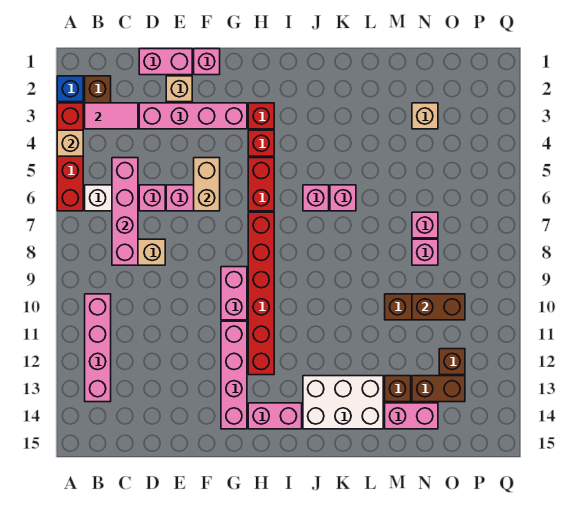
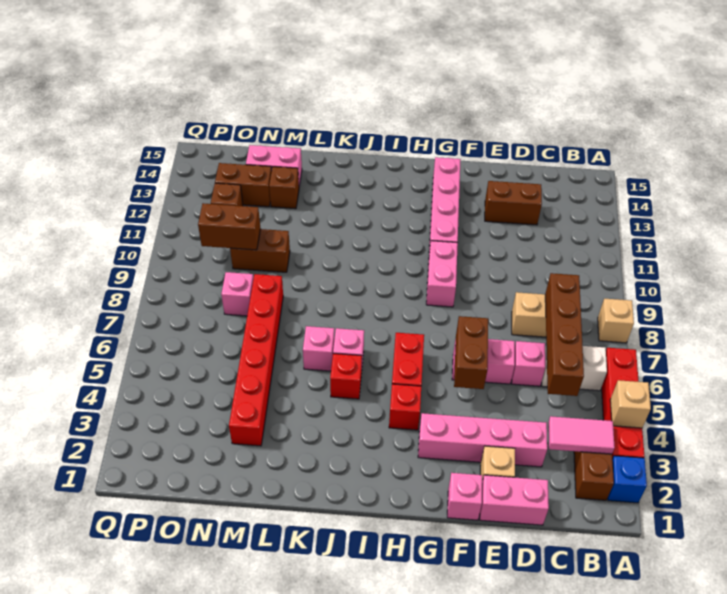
pink 1x4 brick [85,294,111,402] -> none
pink 1x4 brick [112,158,138,265] -> brown 1x4 brick [545,273,584,396]
none -> brown 1x2 brick [485,181,542,225]
tan 1x2 brick [194,158,220,211] -> brown 1x2 brick [454,316,488,389]
red 1x1 brick [248,103,274,129] -> red 1x1 brick moved to [330,354,362,399]
red 1x6 brick [248,212,274,375] -> red 1x6 brick moved to [229,274,283,446]
pink 1x2 brick [248,403,302,429] -> none
white 2x3 brick [303,376,383,429] -> none
tan 1x1 brick [412,103,438,129] -> tan 1x1 brick moved to [598,299,634,343]
pink 1x1 brick [412,212,438,238] -> none

